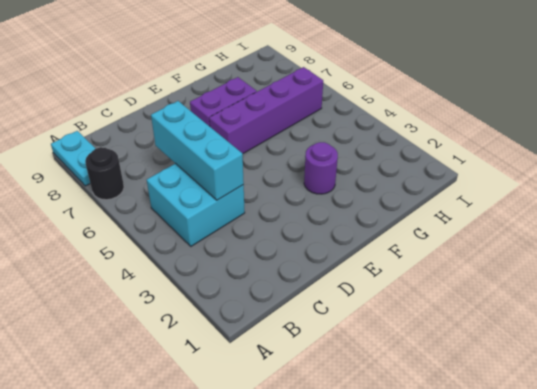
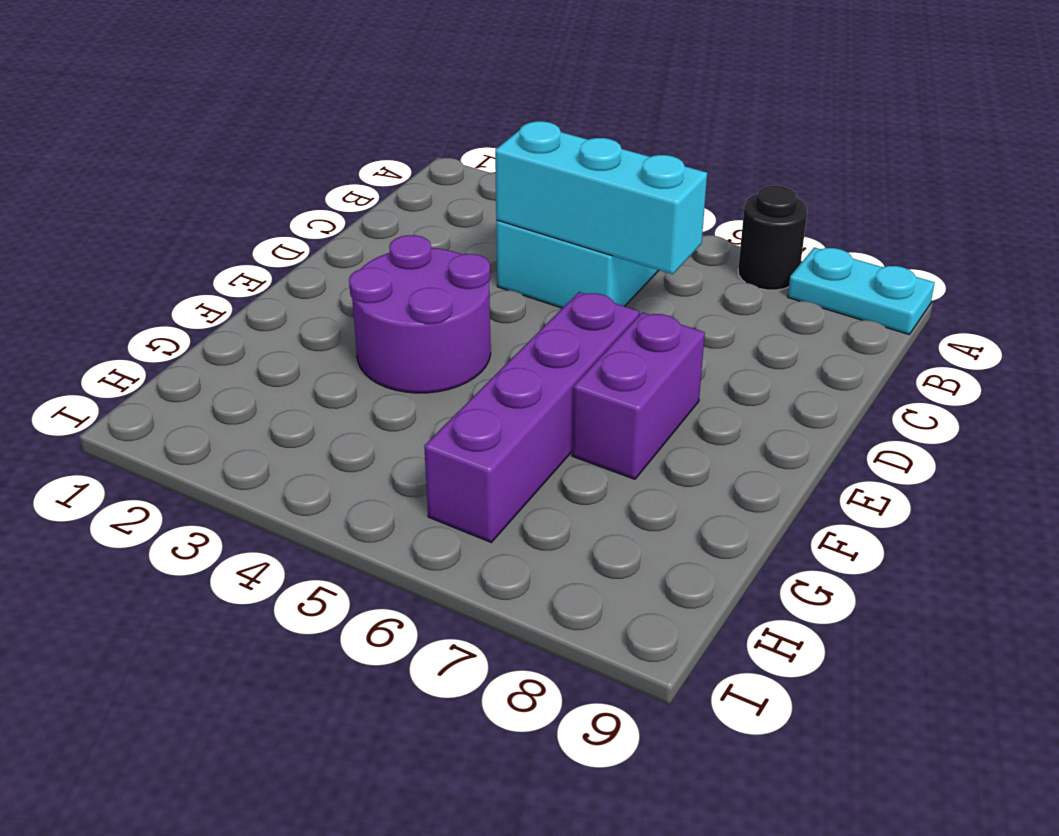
purple 1x1 round brick [304,142,338,194] -> purple 2x2 round brick [349,235,491,393]

